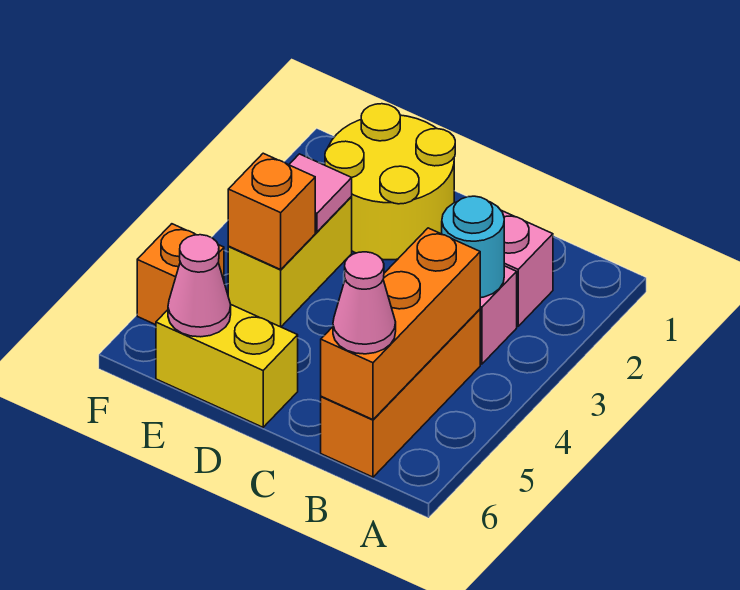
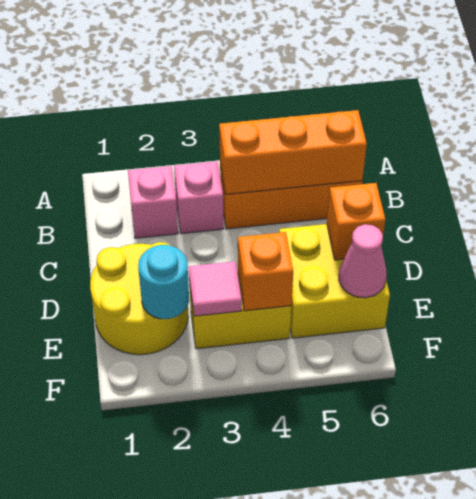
cyan 1x1 round brick [442,196,504,298] -> cyan 1x1 round brick moved to [138,245,189,319]
pink 1x1 cone [333,252,396,354] -> none
yellow 1x2 brick [156,305,298,427] -> yellow 2x2 brick [279,224,390,338]
orange 1x1 brick [137,224,224,325] -> orange 1x1 brick moved to [327,183,385,260]

